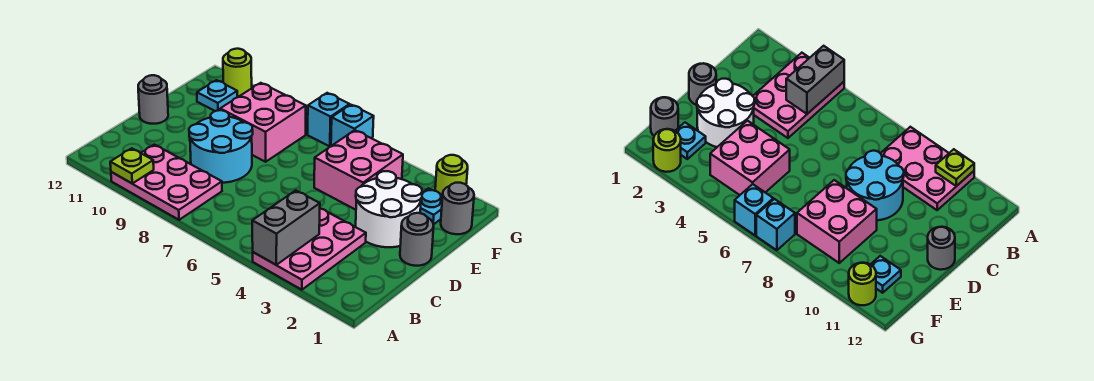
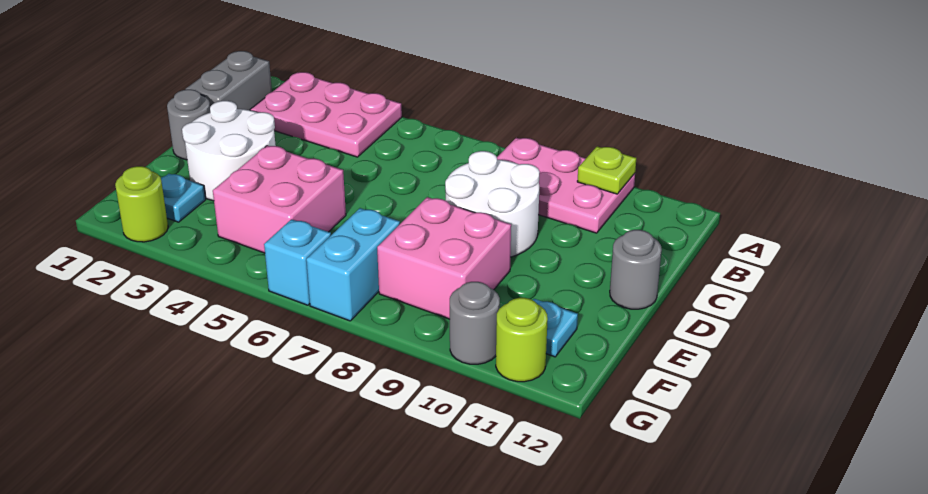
pink 2x3 plate [253,208,366,290] -> pink 2x3 plate turned to [250,72,402,157]
grey 1x2 brick [252,190,320,265] -> grey 1x2 brick moved to [186,51,272,110]
cyan 2x2 round brick [189,110,253,183] -> white 2x2 round brick [445,151,540,257]
grey 1x1 round brick [441,183,474,234] -> grey 1x1 round brick moved to [450,282,500,364]
cyan 1x1 brick [308,93,350,146] -> cyan 1x2 brick [306,208,400,321]

